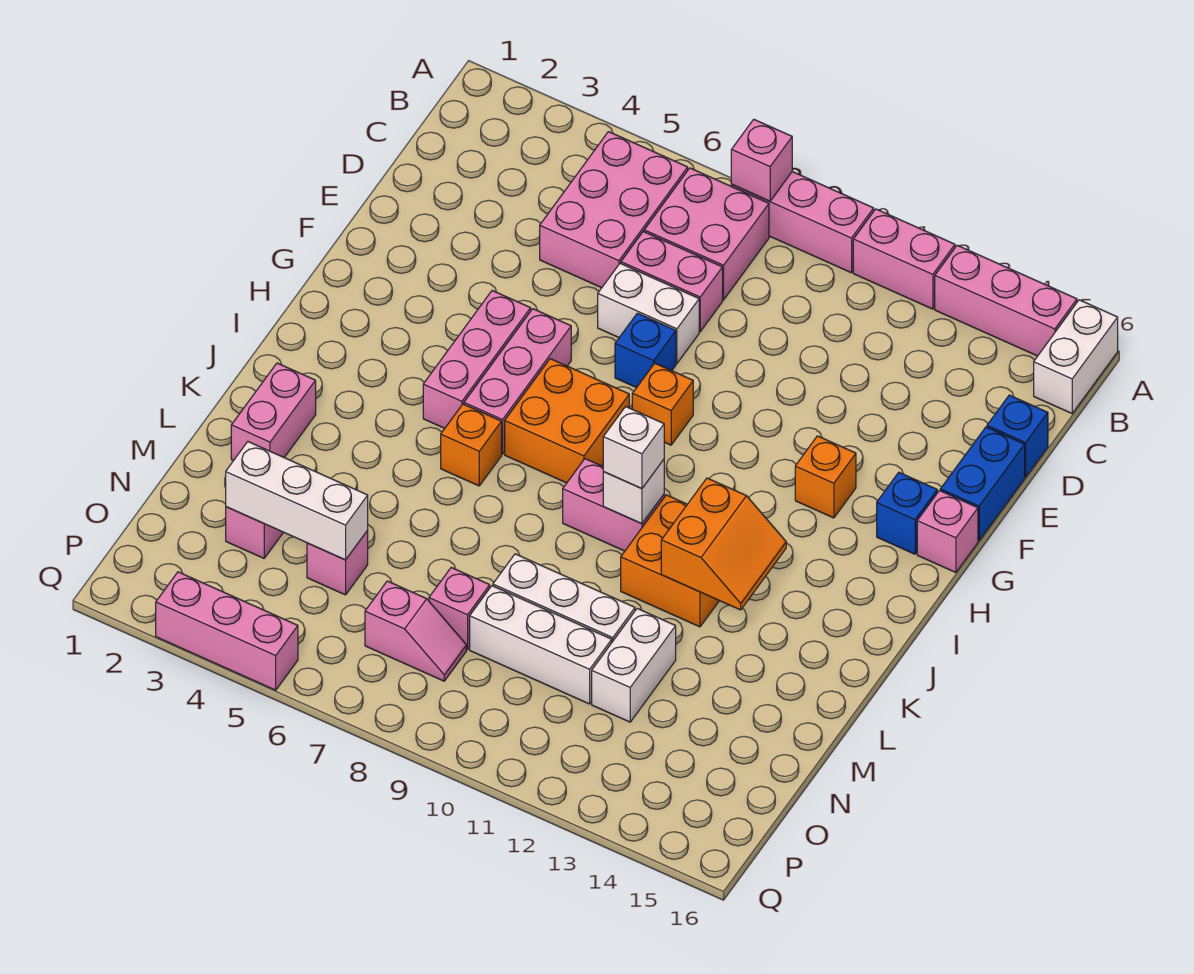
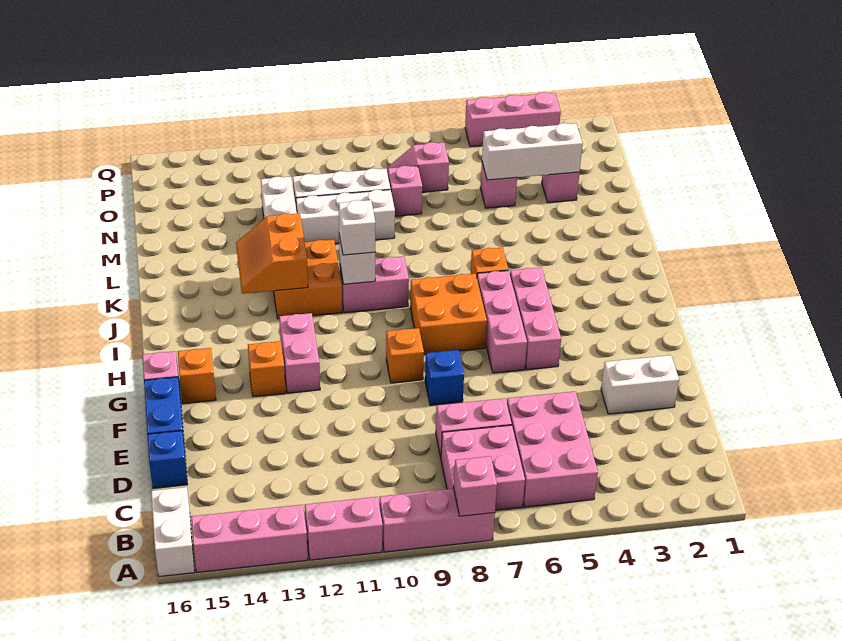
white 1x2 brick [598,263,699,363] -> white 1x2 brick moved to [601,355,679,414]
blue 1x1 brick [877,473,937,554] -> orange 1x1 brick [178,348,216,403]
pink 1x2 brick [231,363,316,461] -> pink 1x2 brick moved to [279,313,320,393]

